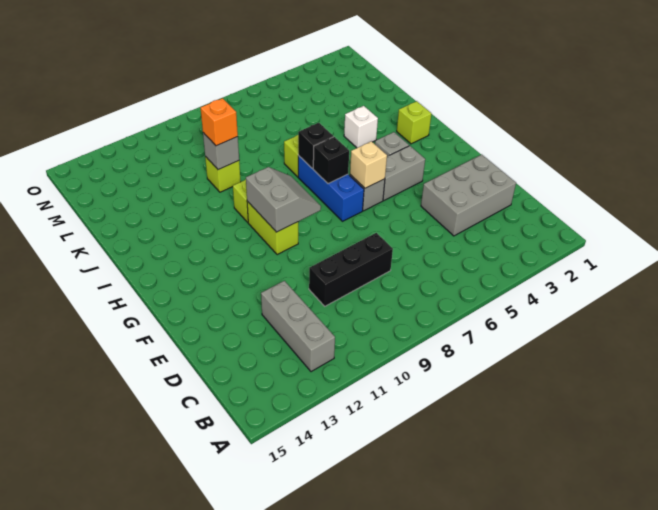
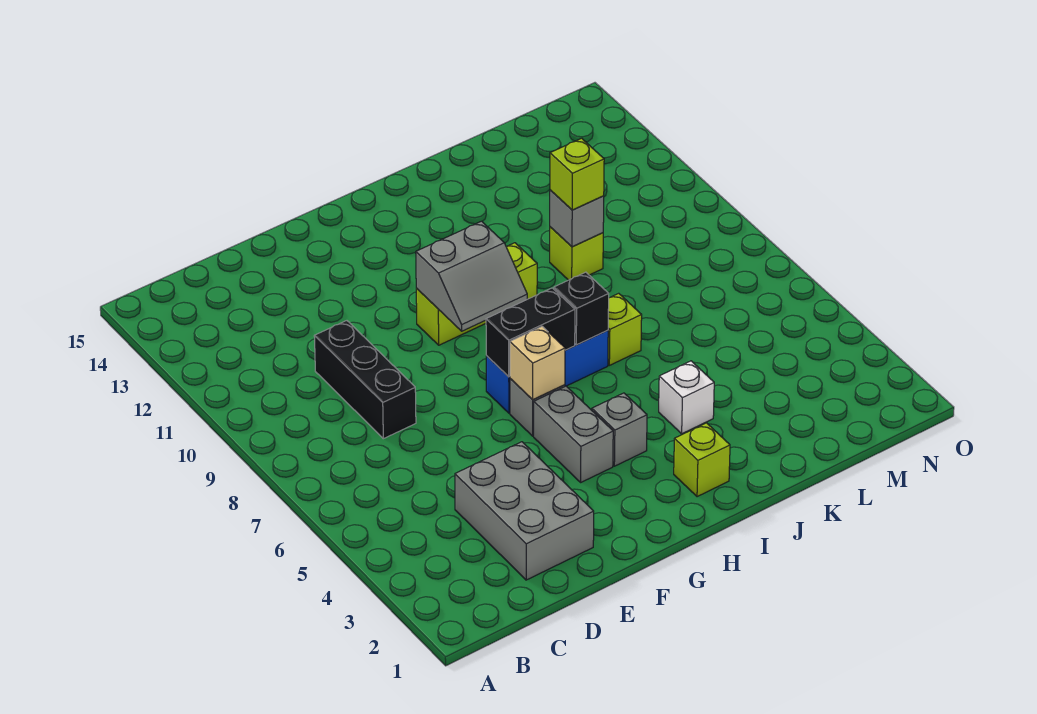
grey 1x3 brick [261,281,335,372] -> none
black 1x1 brick [313,137,349,183] -> black 1x2 brick [486,288,575,377]
orange 1x1 brick [201,98,238,146] -> lime 1x1 brick [550,138,604,210]

